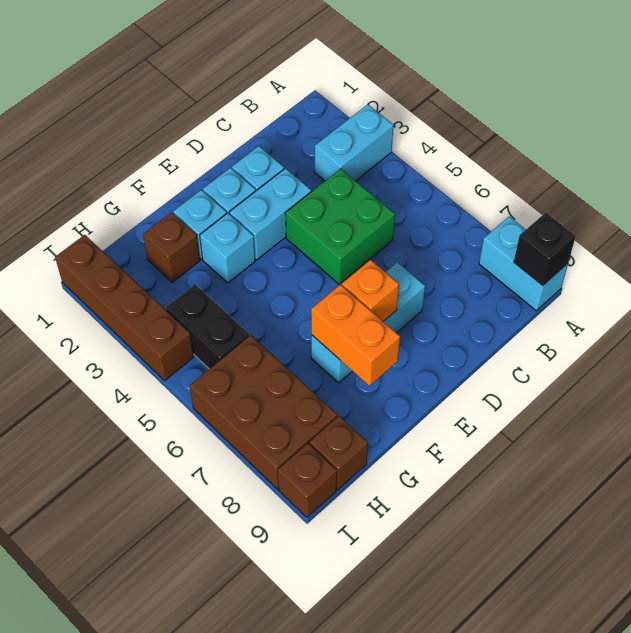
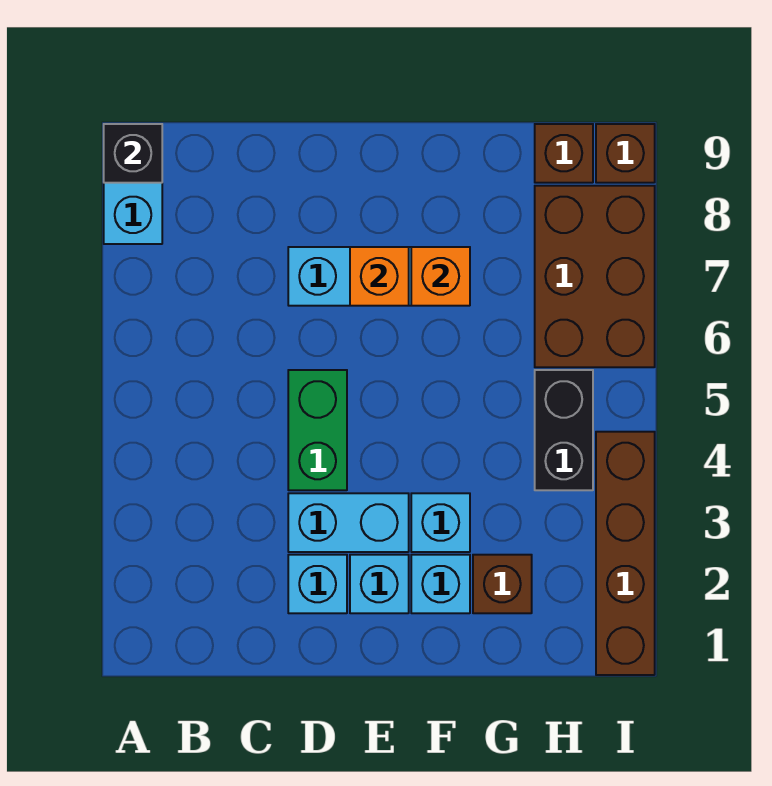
cyan 1x2 brick [315,104,394,181] -> none
green 2x2 brick [285,169,395,284] -> green 1x2 brick [288,370,347,490]
orange 1x2 brick [311,285,400,386] -> orange 1x1 brick [411,247,470,306]

